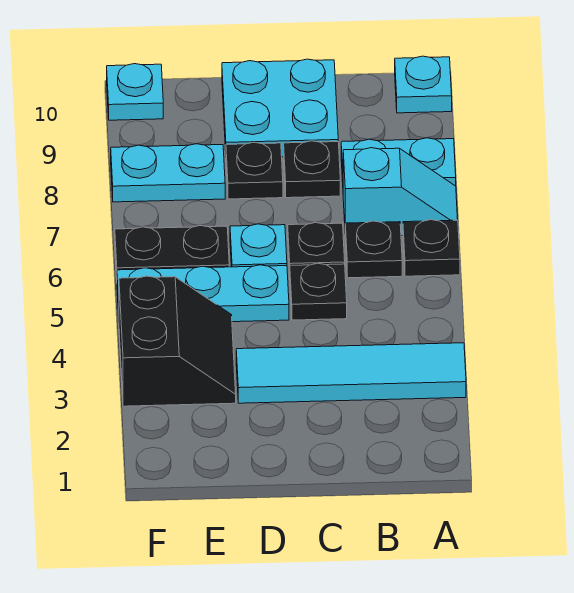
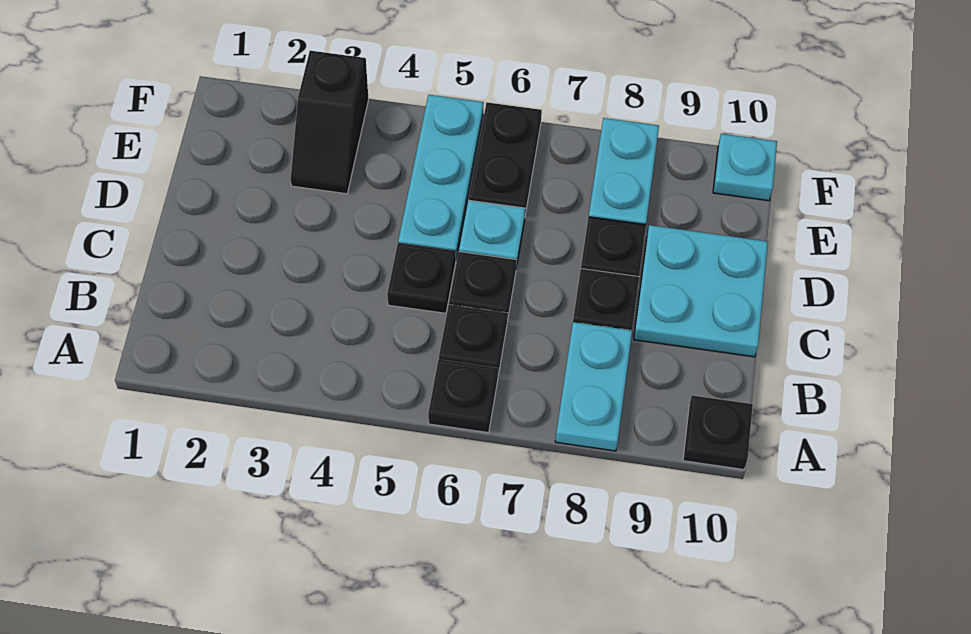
cyan 1x4 tile [236,343,466,403] -> none
cyan 1x2 slope [343,148,458,236] -> none
cyan 1x1 plate [395,56,452,113] -> black 1x1 plate [683,395,753,470]
black 2x2 slope [119,276,236,406] -> black 1x2 slope [291,51,369,194]

